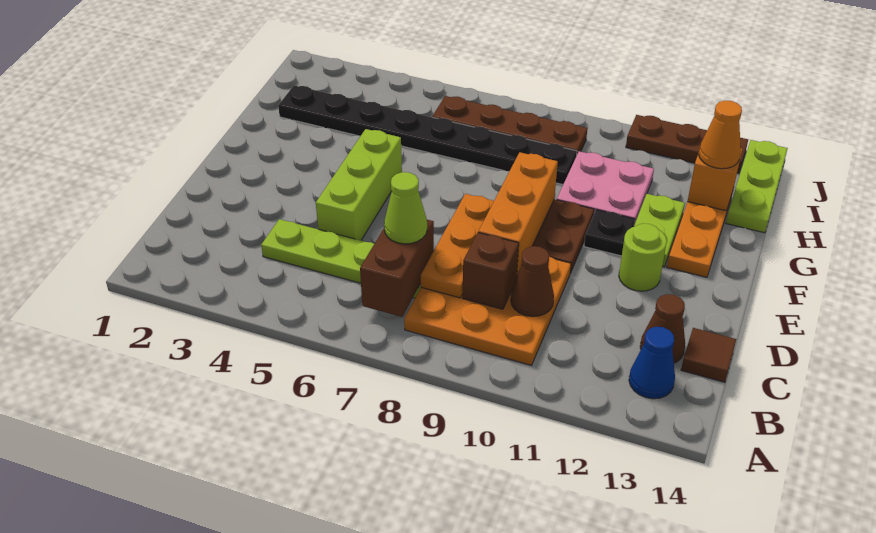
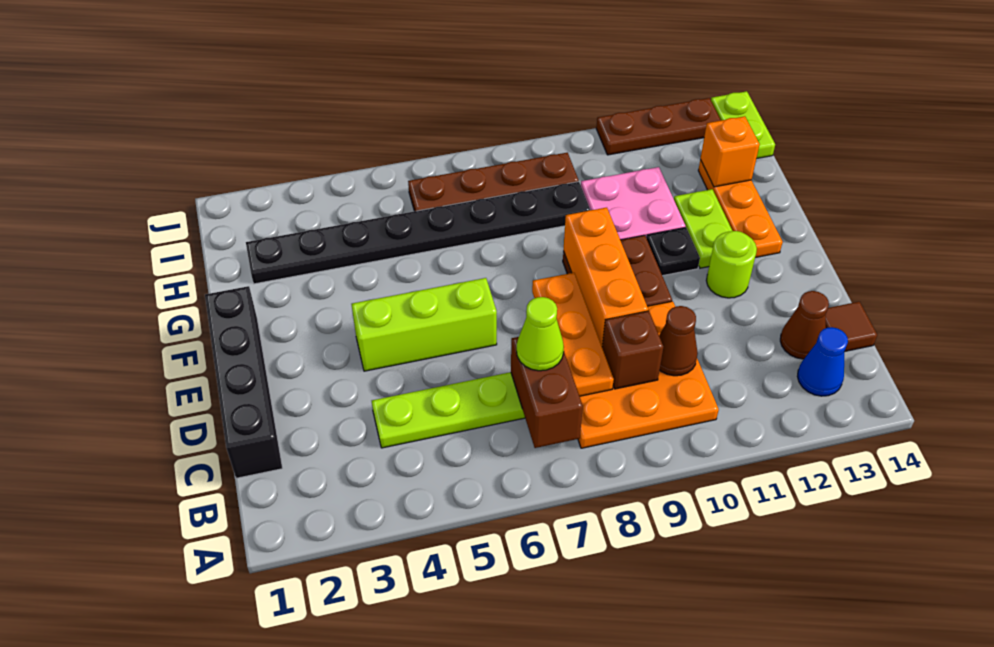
none -> black 1x4 brick [205,286,282,478]
lime 1x3 brick [316,129,402,240] -> lime 1x3 brick turned to [351,278,497,371]
orange 1x1 cone [699,100,742,169] -> none
lime 1x3 plate [726,140,788,233] -> lime 1x2 plate [711,91,775,158]

